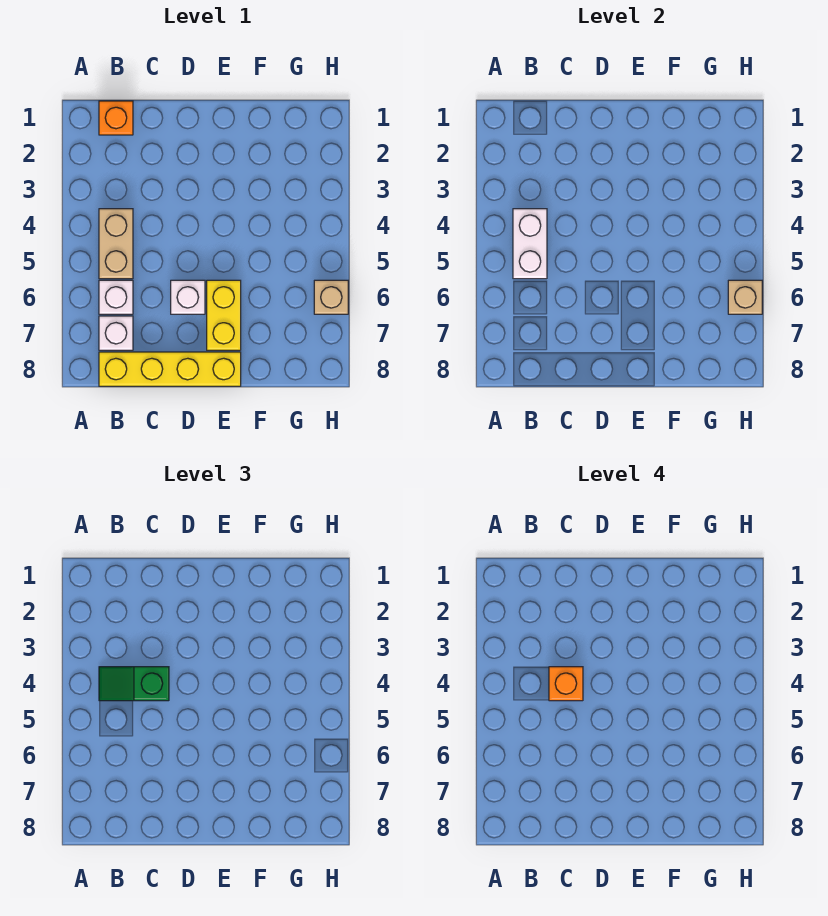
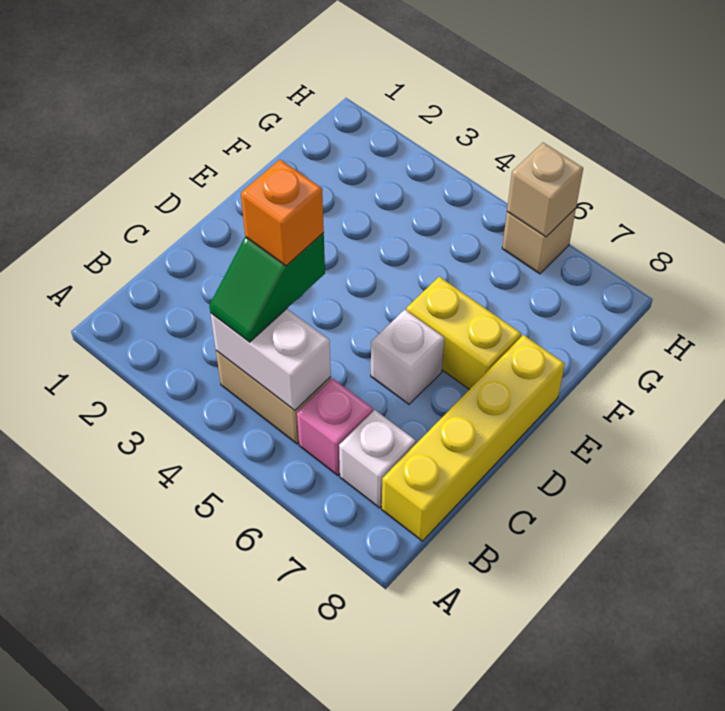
orange 1x1 brick [99,101,133,135] -> none
white 1x1 brick [99,280,133,314] -> pink 1x1 brick [297,379,373,475]

